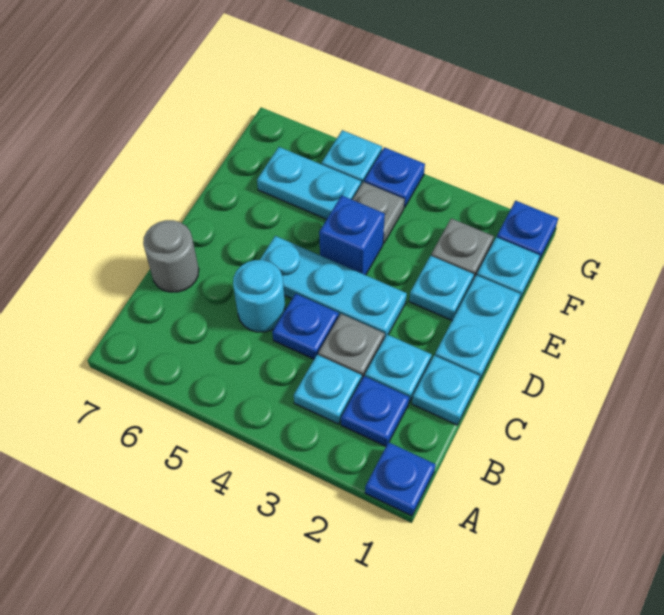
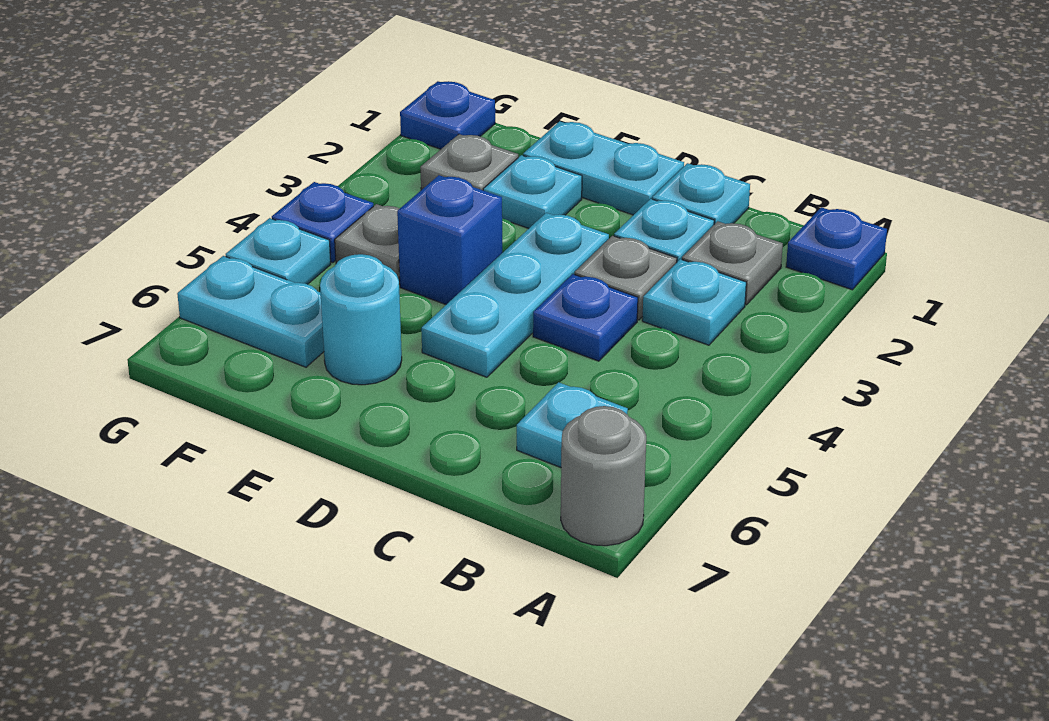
blue 1x1 plate [341,376,409,446] -> grey 1x1 plate [682,221,783,305]
cyan 1x1 round brick [233,260,285,332] -> cyan 1x1 round brick moved to [320,254,402,385]
grey 1x1 round brick [143,220,199,292] -> grey 1x1 round brick moved to [561,406,646,546]
cyan 1x1 plate [477,237,540,300] -> cyan 1x1 plate moved to [517,382,628,468]
cyan 1x2 plate [257,147,361,219] -> cyan 1x2 plate turned to [177,256,324,367]

